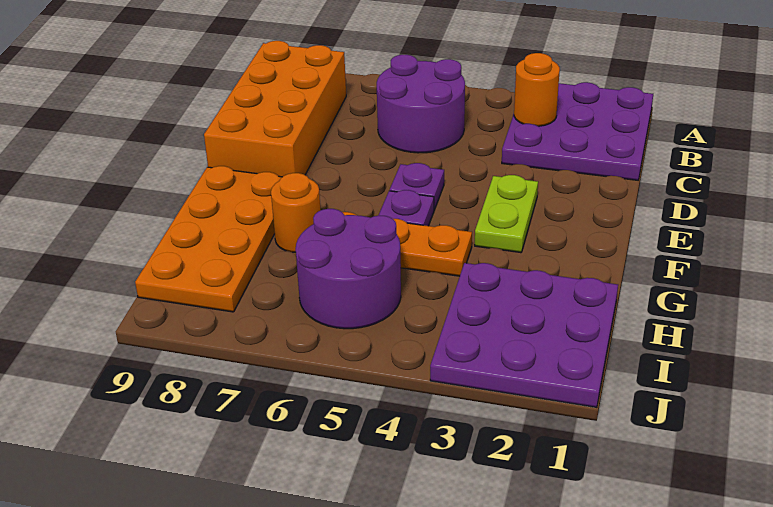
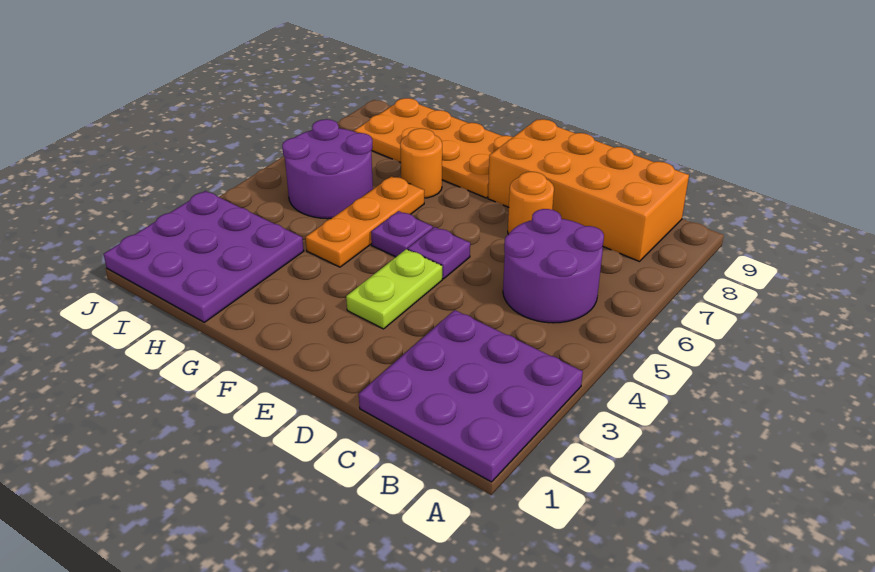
orange 1x1 round brick [514,53,560,126] -> orange 1x1 round brick moved to [508,172,554,234]
lime 1x2 plate [475,175,538,253] -> lime 1x2 plate turned to [346,249,442,329]

